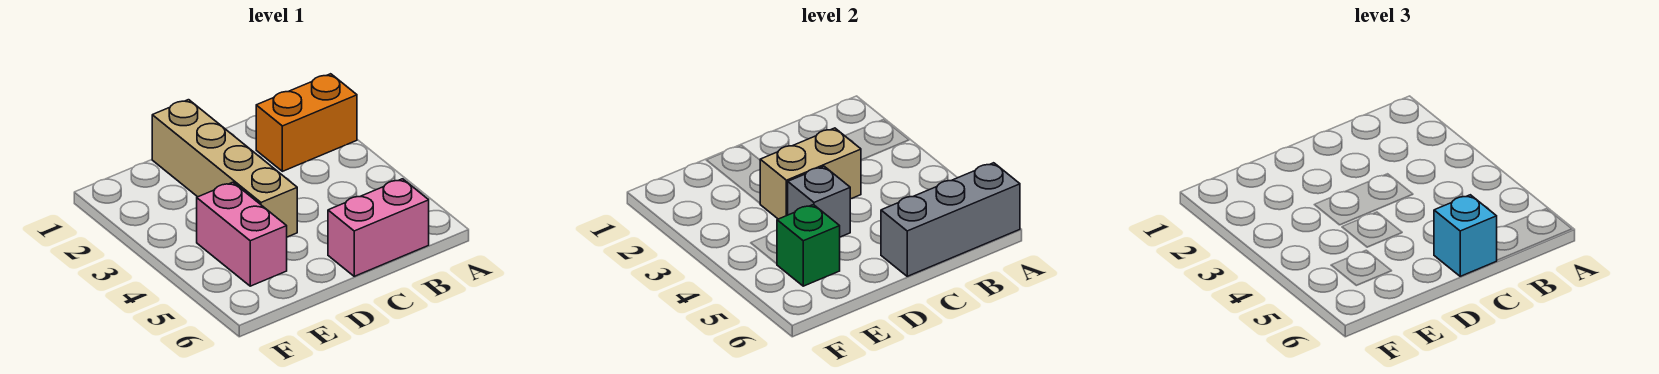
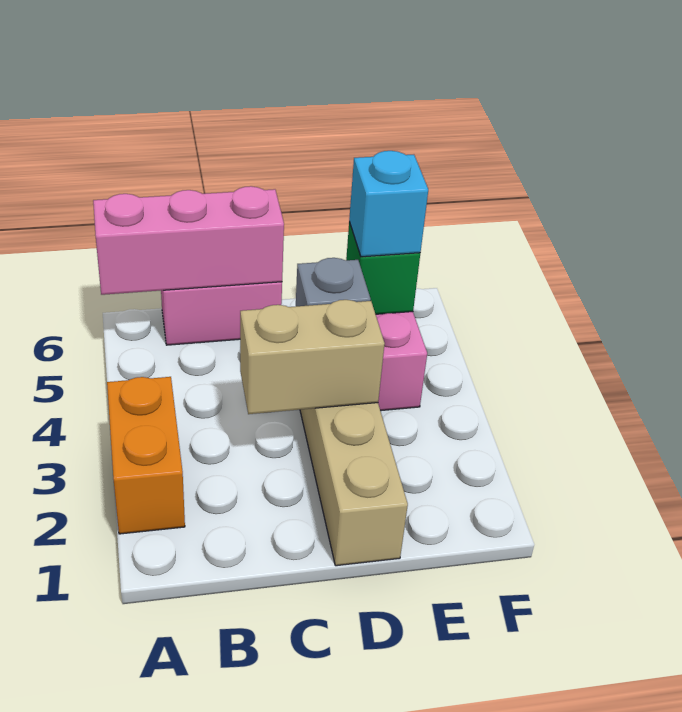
orange 1x2 brick [256,74,357,171] -> orange 1x2 brick turned to [107,377,185,534]
grey 1x3 brick [881,163,1020,276] -> pink 1x3 brick [93,186,284,295]
cyan 1x1 brick [1434,195,1497,276] -> cyan 1x1 brick moved to [349,151,428,257]

